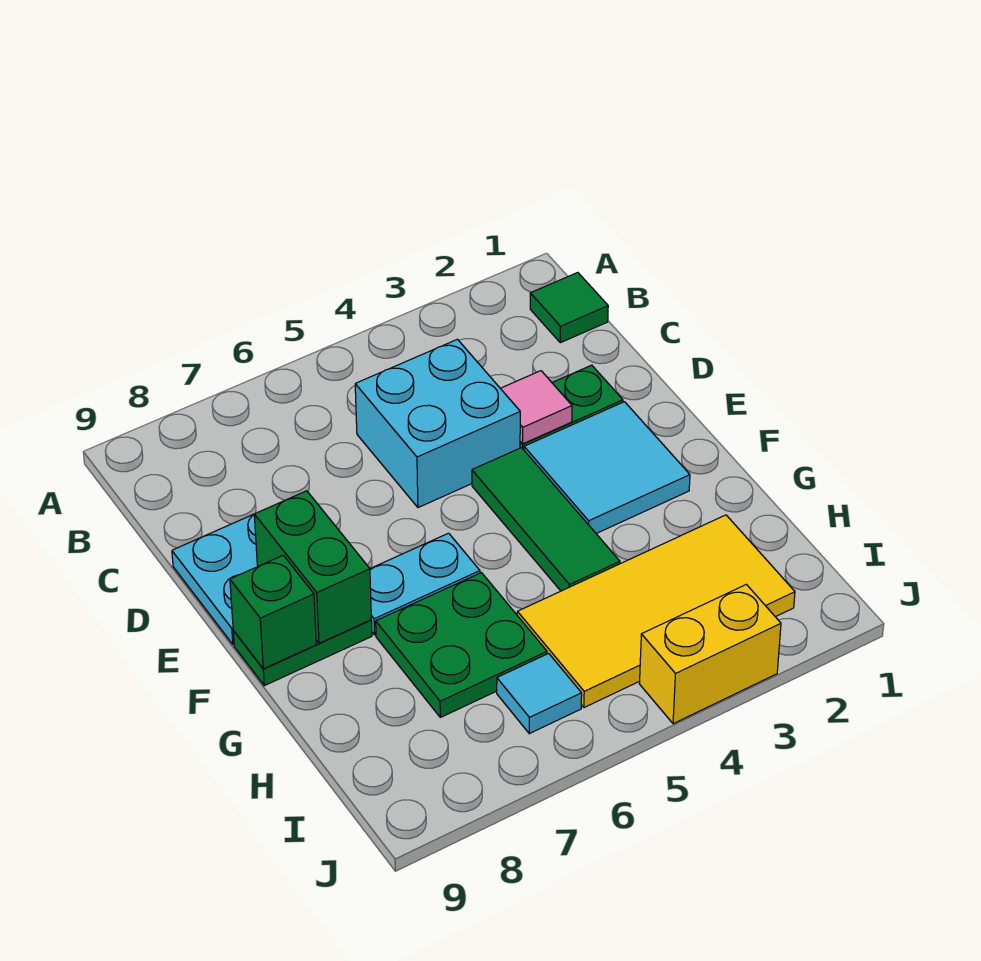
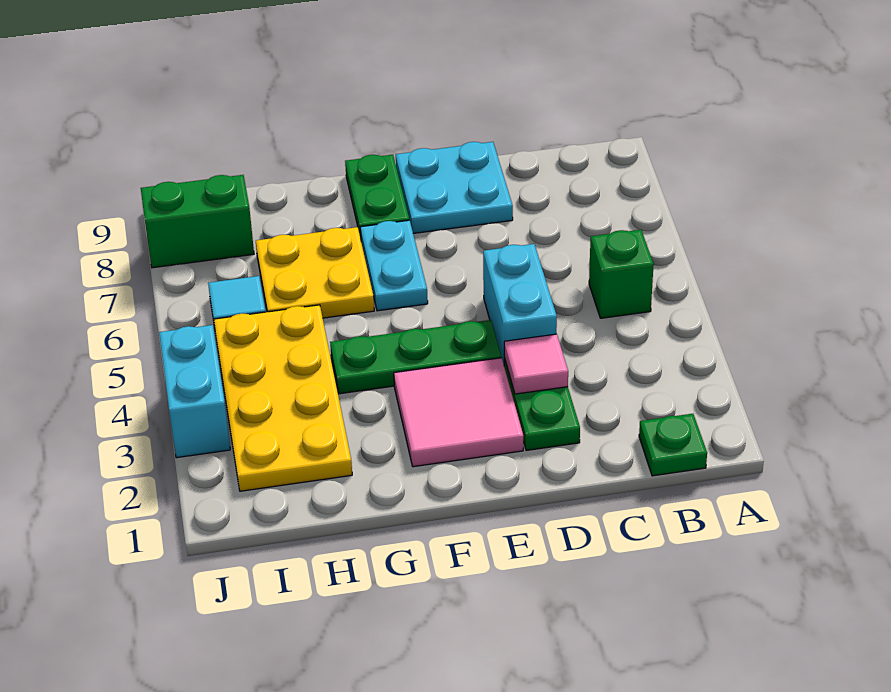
green 1x1 tile [530,273,608,343] -> green 1x1 plate [639,414,707,476]
cyan 2x2 brick [355,339,520,508] -> cyan 1x2 brick [483,244,557,364]
cyan 2x2 tile [524,402,690,533] -> pink 2x2 tile [394,358,523,467]
green 1x3 tile [472,448,620,591] -> green 1x3 plate [330,320,501,394]
green 1x2 brick [254,491,371,643] -> green 1x2 brick moved to [141,175,254,268]
green 1x1 brick [230,555,316,669] -> green 1x1 brick moved to [589,230,654,318]
green 2x2 plate [376,573,547,717] -> yellow 2x2 plate [256,227,374,318]
yellow 2x4 tile [517,515,795,708] -> yellow 2x4 plate [214,305,352,491]
yellow 1x2 brick [639,584,781,724] -> cyan 1x2 brick [159,325,230,458]

